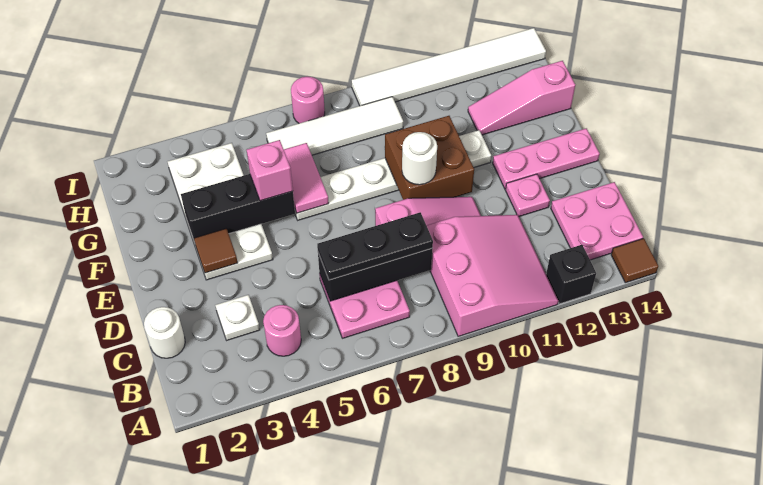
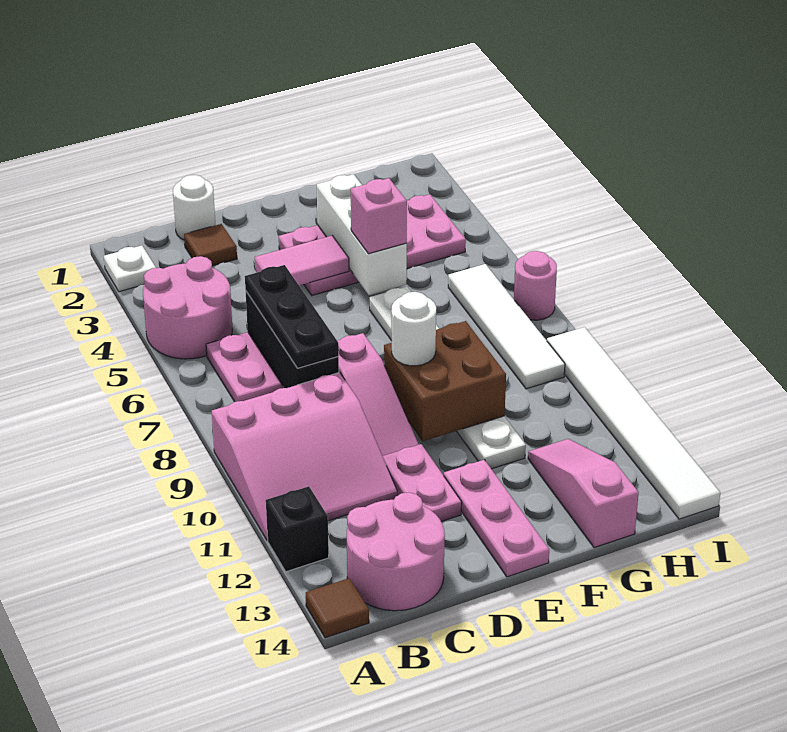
pink 1x1 round brick [263,305,301,356] -> pink 2x2 round brick [143,256,232,359]
pink 2x2 plate [551,182,643,260] -> pink 2x2 round brick [347,492,445,611]
white 1x1 plate [215,295,260,340] -> white 1x1 plate moved to [104,245,156,292]
pink 1x1 plate [506,174,550,216] -> pink 1x2 plate [383,444,462,521]
white 2x4 plate [168,143,273,280] -> pink 2x4 plate [279,194,466,295]
brown 1x1 tile [194,228,238,273] -> brown 1x1 tile moved to [184,224,237,266]
black 1x3 brick [181,174,295,240] -> white 1x3 brick [317,174,407,295]
pink 1x2 tile [284,143,329,213] -> pink 1x2 tile moved to [255,236,349,285]

